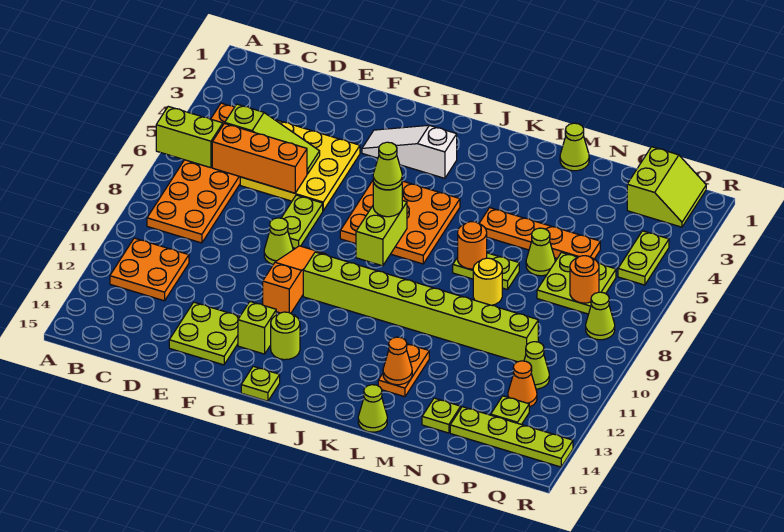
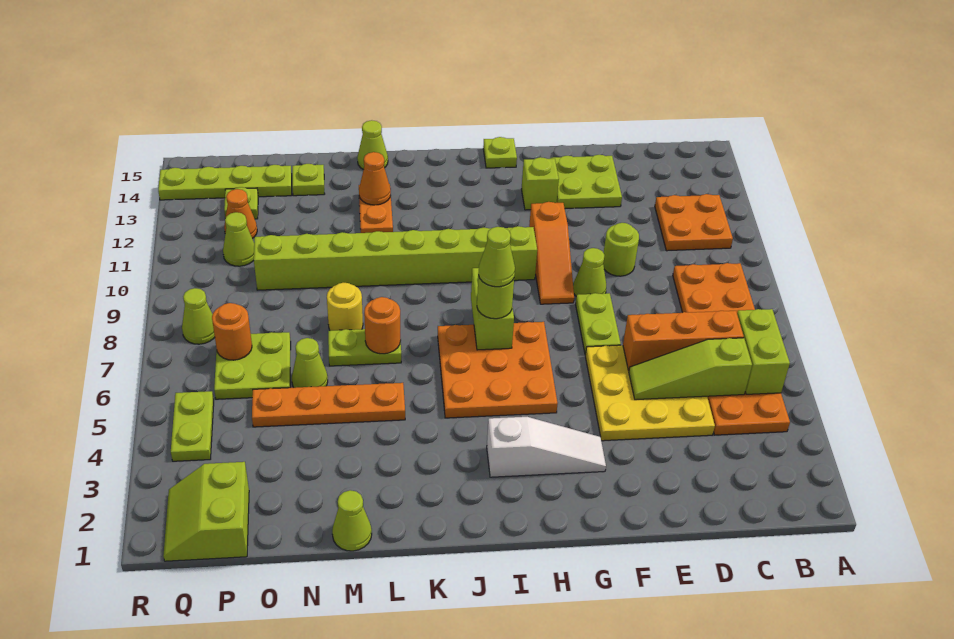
lime 1x2 brick [156,106,223,168] -> lime 1x2 brick turned to [737,309,790,394]
lime 1x1 round brick [271,312,300,360] -> lime 1x1 round brick moved to [603,223,639,276]

